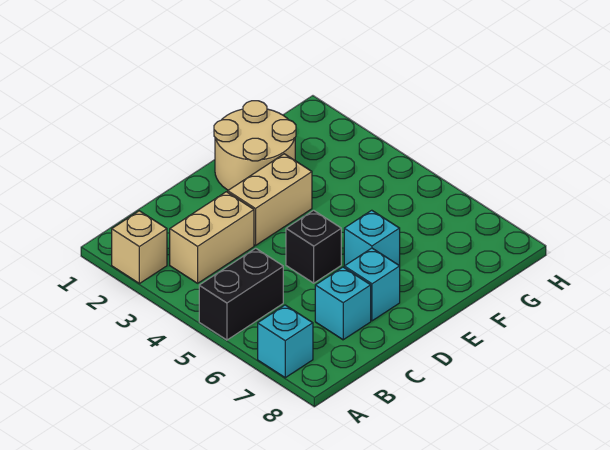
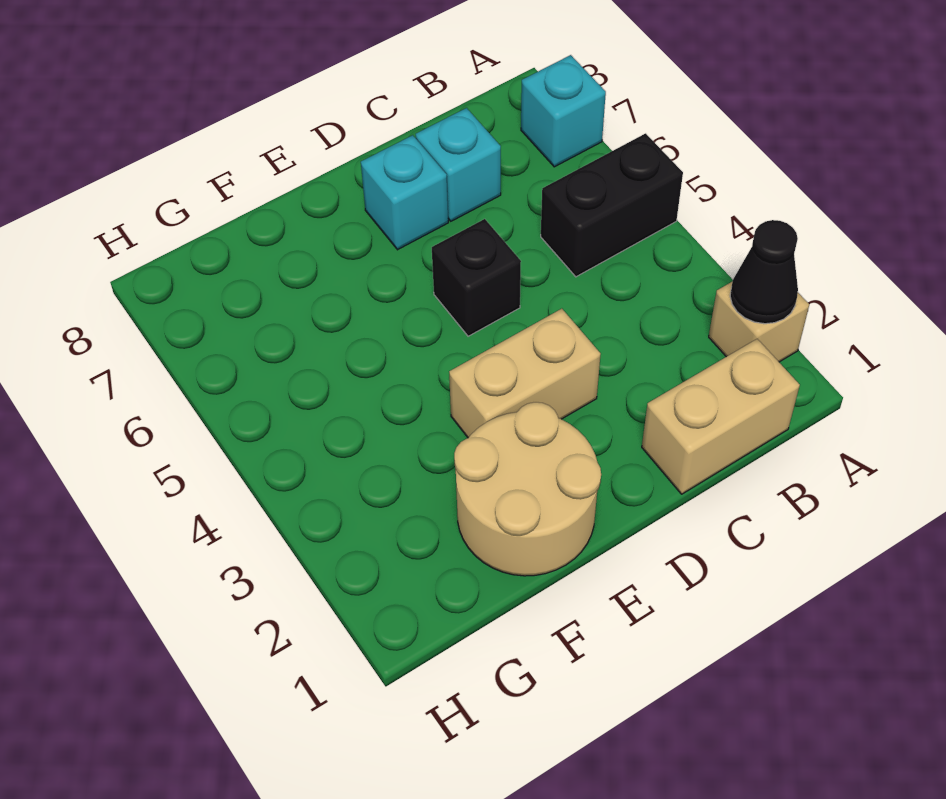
none -> black 1x1 cone [730,220,798,324]
tan 1x2 brick [170,192,254,283] -> tan 1x2 brick moved to [642,339,800,494]
cyan 1x1 brick [344,210,400,266] -> none

